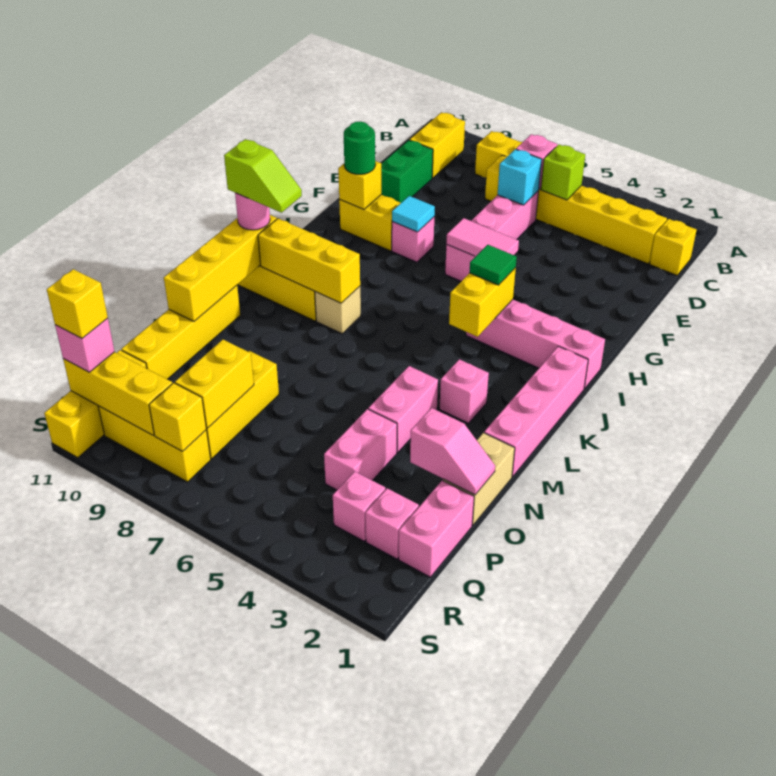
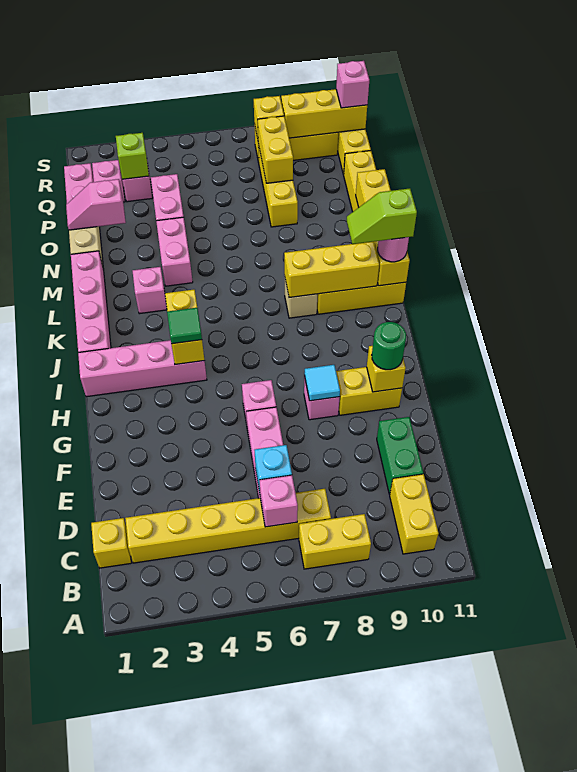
lime 1x1 brick [541,145,585,200] -> lime 1x1 brick moved to [116,133,149,179]
pink 1x2 tile [446,218,519,256] -> none
yellow 1x1 brick [47,269,108,338] -> none

